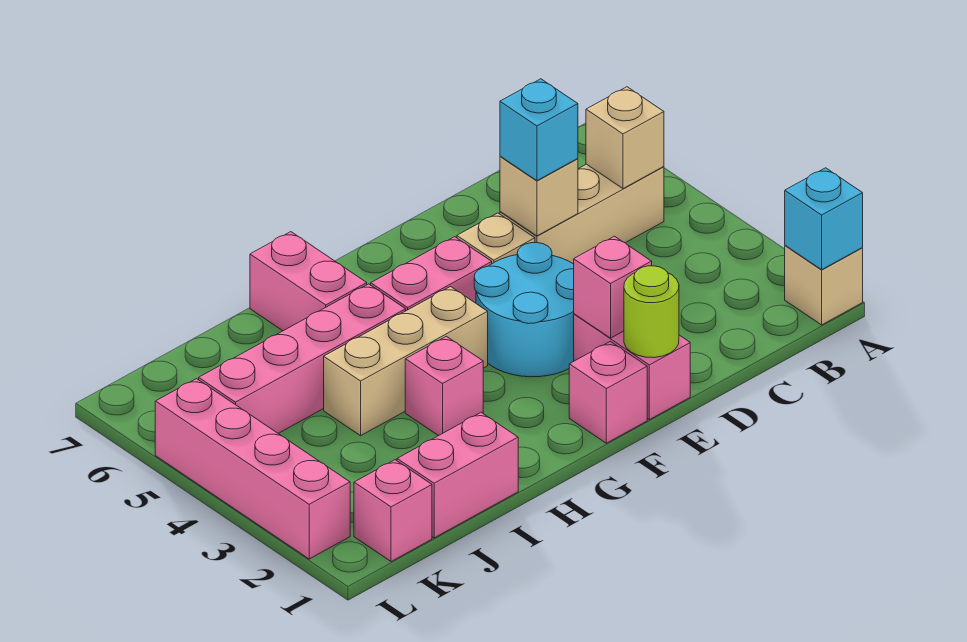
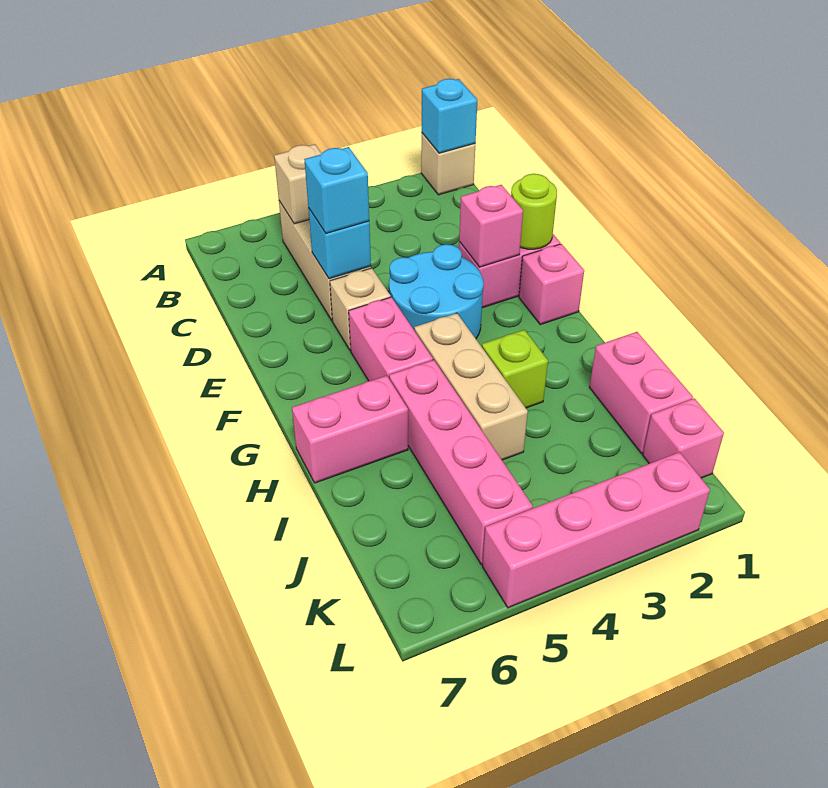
tan 1x1 brick [500,156,578,236] -> cyan 1x1 brick [308,208,371,279]
pink 1x1 brick [405,336,483,436] -> lime 1x1 brick [482,330,548,408]

